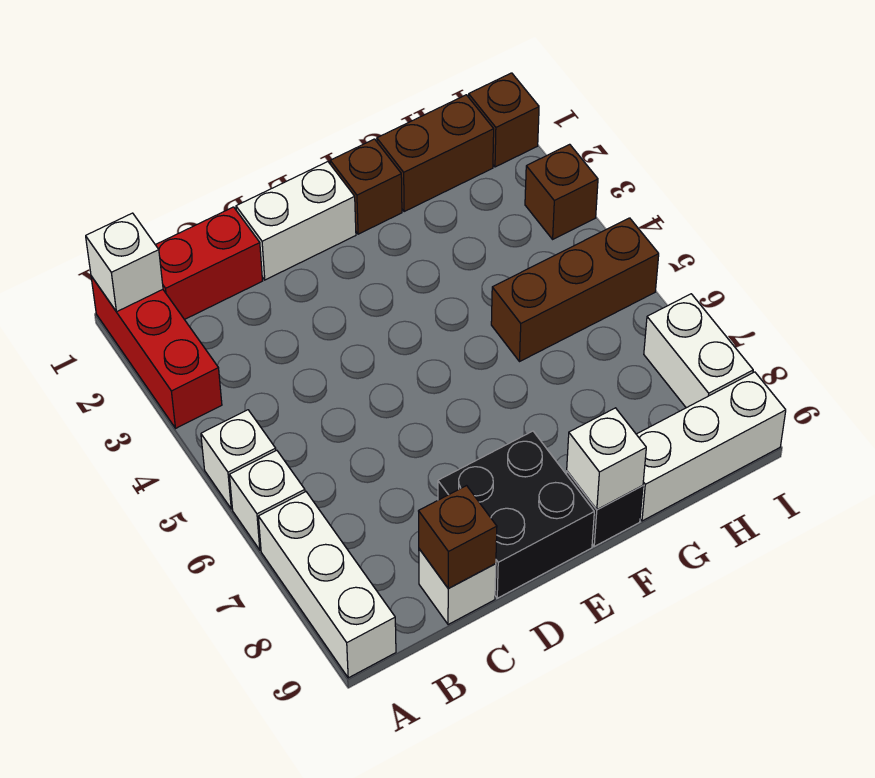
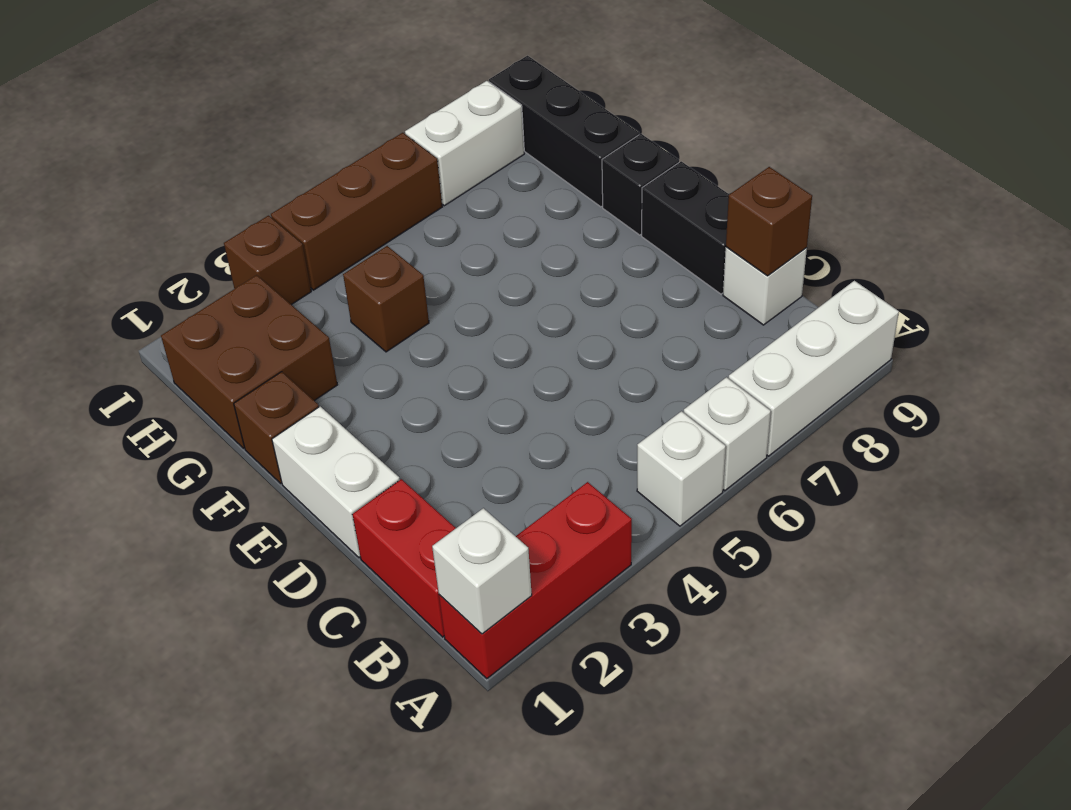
black 2x2 brick [438,431,594,598] -> black 1x2 brick [642,161,729,294]
white 1x1 brick [567,408,646,510] -> none
brown 1x2 brick [377,95,494,211] -> brown 2x2 brick [161,275,337,448]
brown 1x3 brick [491,218,659,361] -> brown 1x3 brick turned to [271,133,442,290]
white 1x3 brick [636,372,786,521] -> black 1x3 brick [489,56,639,207]
brown 1x1 brick [469,73,539,167] -> brown 1x1 brick moved to [343,246,429,352]

